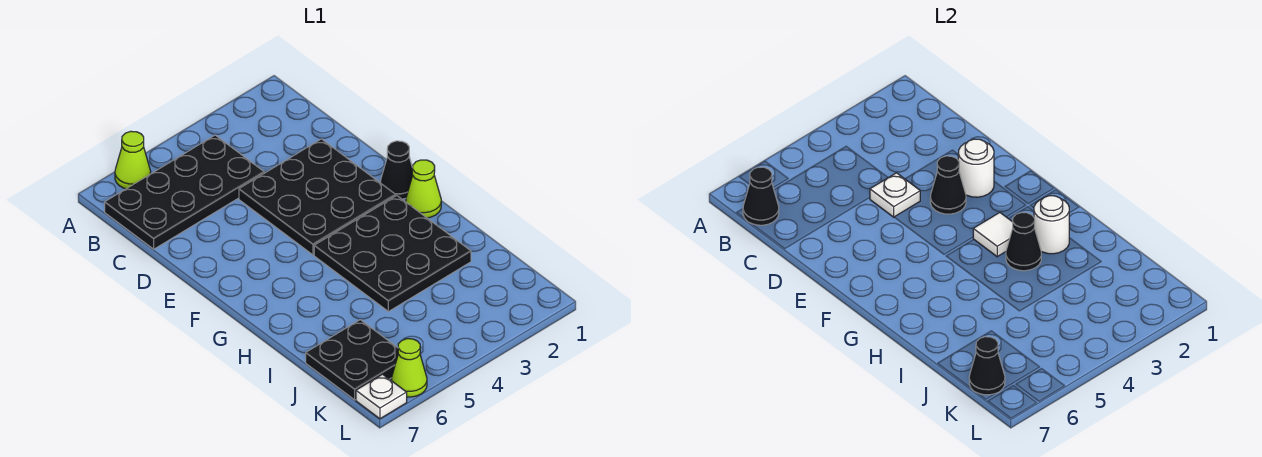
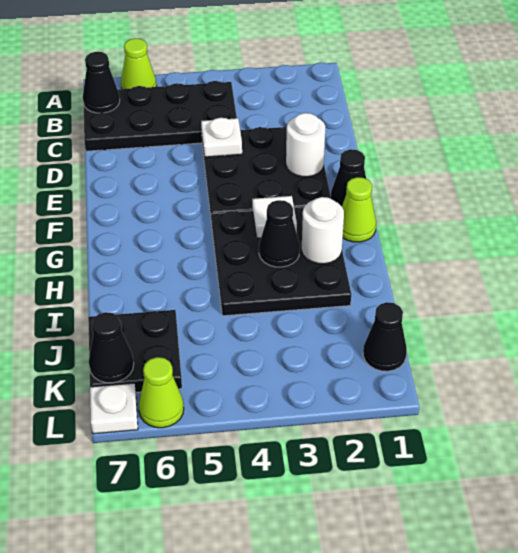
black 1x1 cone [930,156,966,214] -> black 1x1 cone moved to [363,302,407,371]

